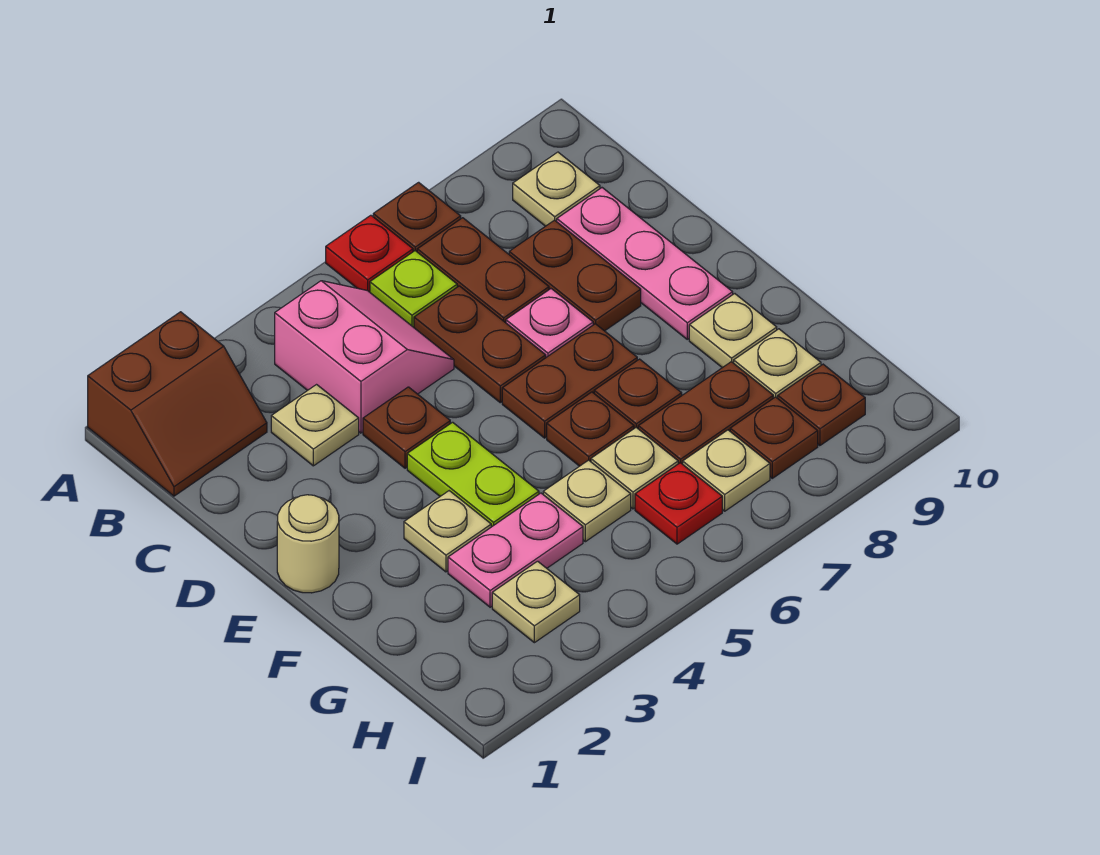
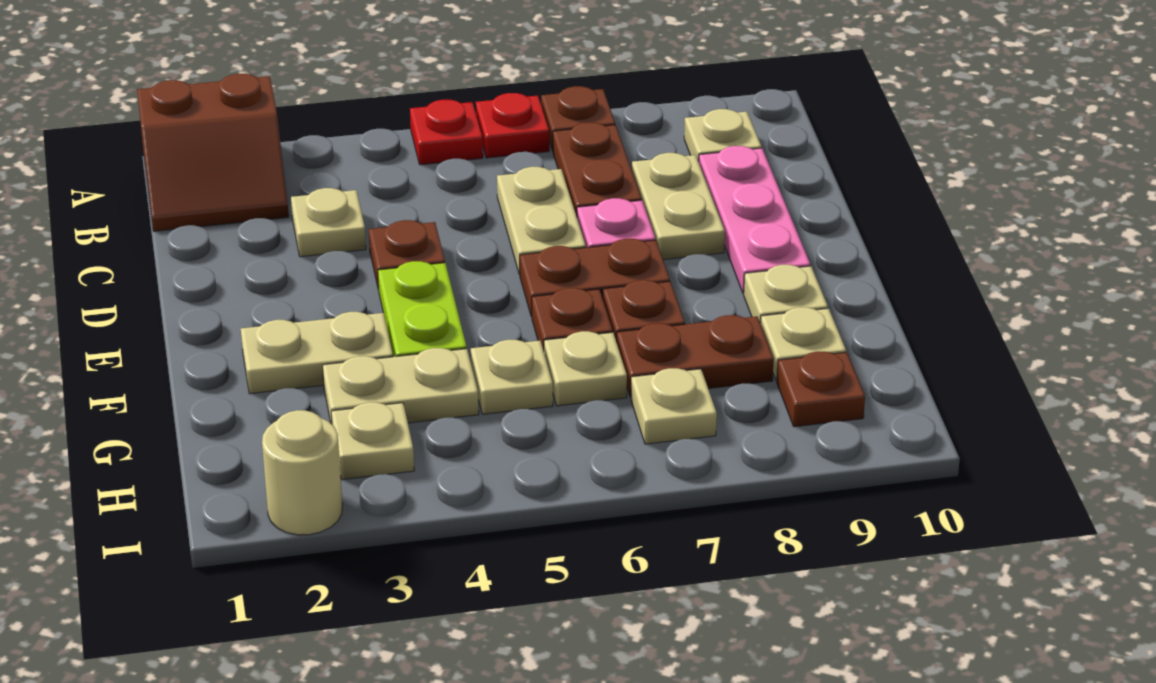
pink 2x2 slope [275,281,454,433] -> none
lime 1x1 plate [370,251,457,327] -> none
brown 1x2 plate [414,286,546,403] -> tan 1x2 plate [497,167,586,275]
brown 1x2 plate [509,220,641,331] -> tan 1x2 plate [632,153,725,260]
tan 1x1 round brick [277,495,339,593] -> tan 1x1 round brick moved to [262,410,342,535]
tan 1x1 plate [404,491,491,572] -> tan 1x2 plate [241,312,393,394]
pink 1x2 plate [448,493,583,607] -> tan 1x2 plate [323,348,479,424]
red 1x1 plate [635,463,722,544] -> red 1x1 plate moved to [410,100,483,165]
brown 1x1 plate [730,397,818,478] -> none

